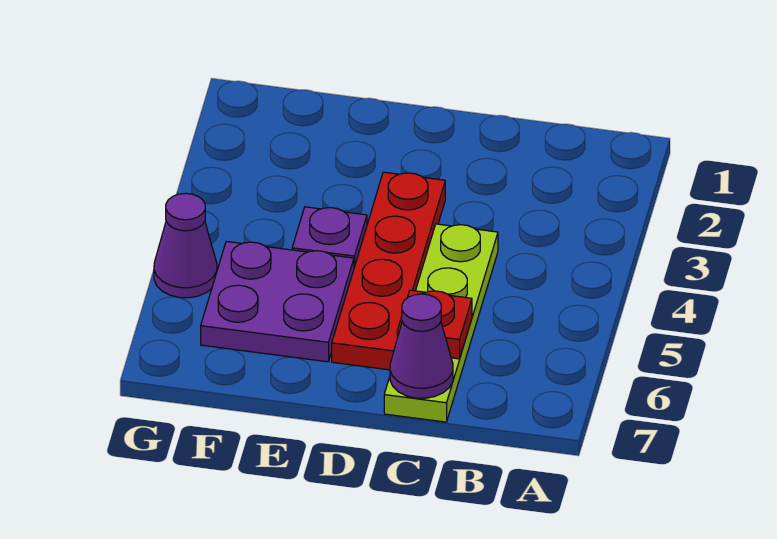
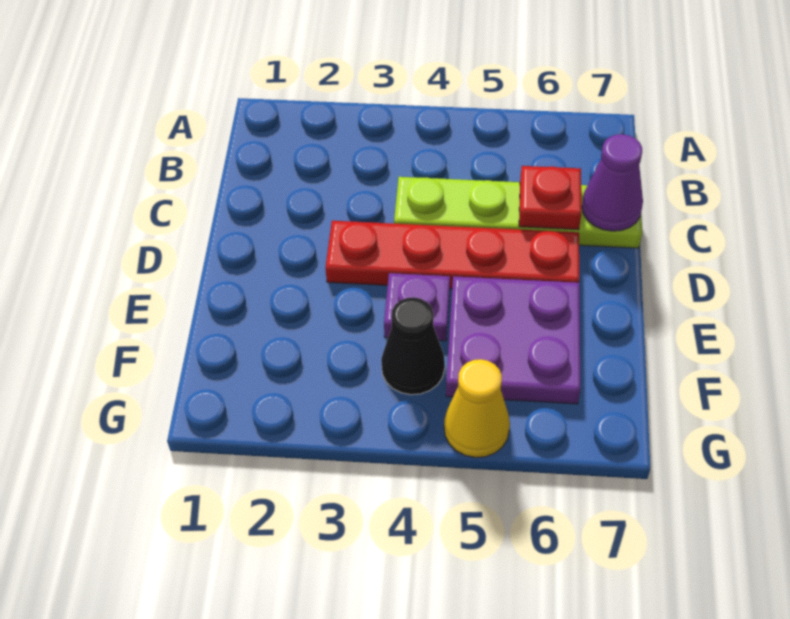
none -> black 1x1 cone [381,297,445,395]
purple 1x1 cone [154,193,217,298] -> yellow 1x1 cone [444,359,510,458]

